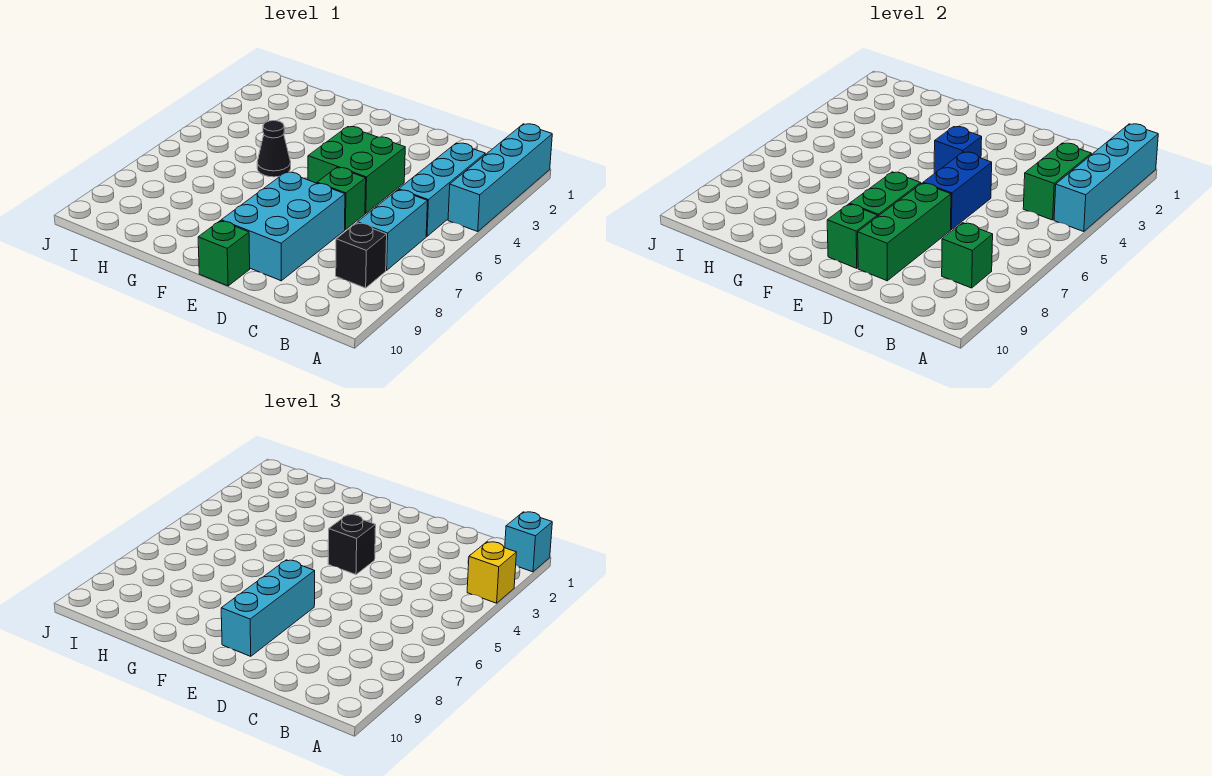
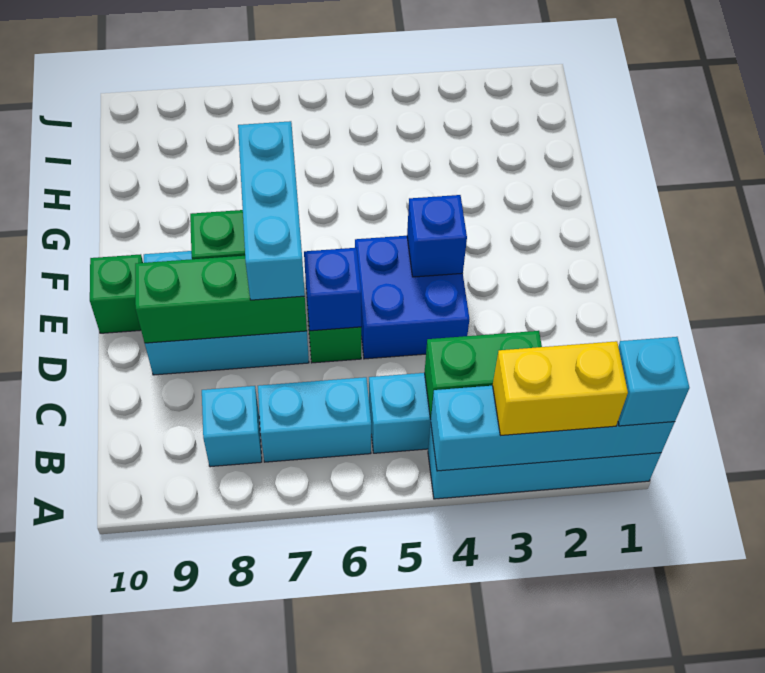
yellow 1x1 brick [467,542,516,603] -> yellow 1x2 brick [493,341,628,435]
black 1x1 brick [336,223,387,288] -> cyan 1x1 brick [202,386,262,467]
green 1x1 brick [942,223,993,288] -> none
green 2x2 brick [308,127,405,213] -> blue 2x2 brick [355,236,469,359]
blue 1x2 brick [923,152,992,230] -> blue 1x1 brick [304,248,361,331]
black 1x1 brick [328,515,376,575] -> none
cyan 1x3 brick [221,560,315,656] -> cyan 1x3 brick turned to [238,121,305,300]
green 1x1 brick [827,204,878,268] -> none
black 1x1 cone [257,121,291,177] -> none

